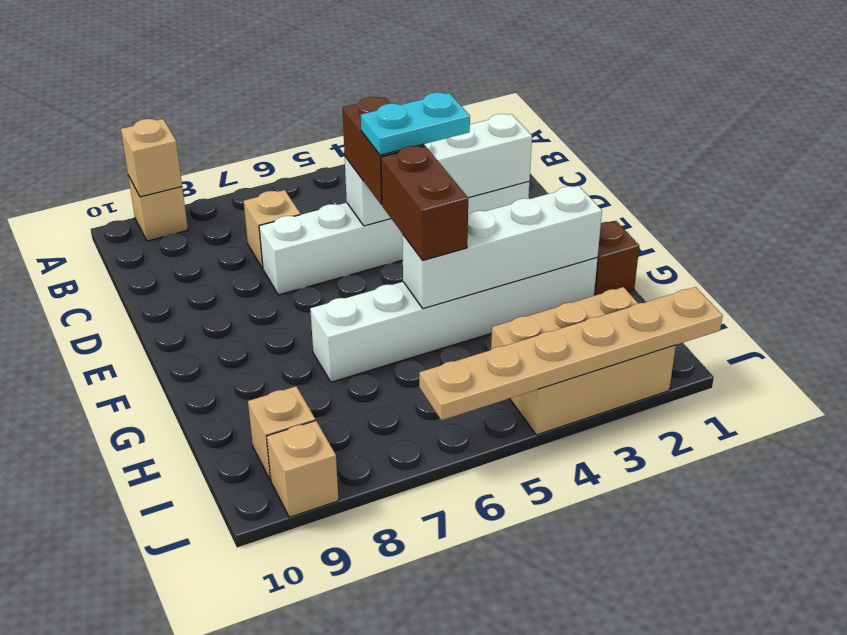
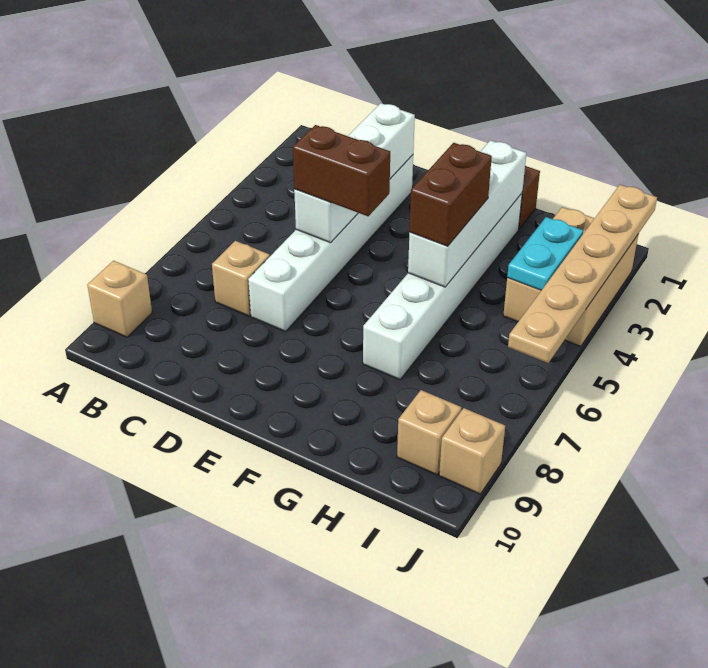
tan 1x1 brick [121,119,182,197] -> none
cyan 1x2 plate [361,92,470,155] -> cyan 1x2 plate moved to [507,217,583,290]
brown 1x2 brick [381,146,468,260] -> brown 1x2 brick turned to [409,143,492,246]

